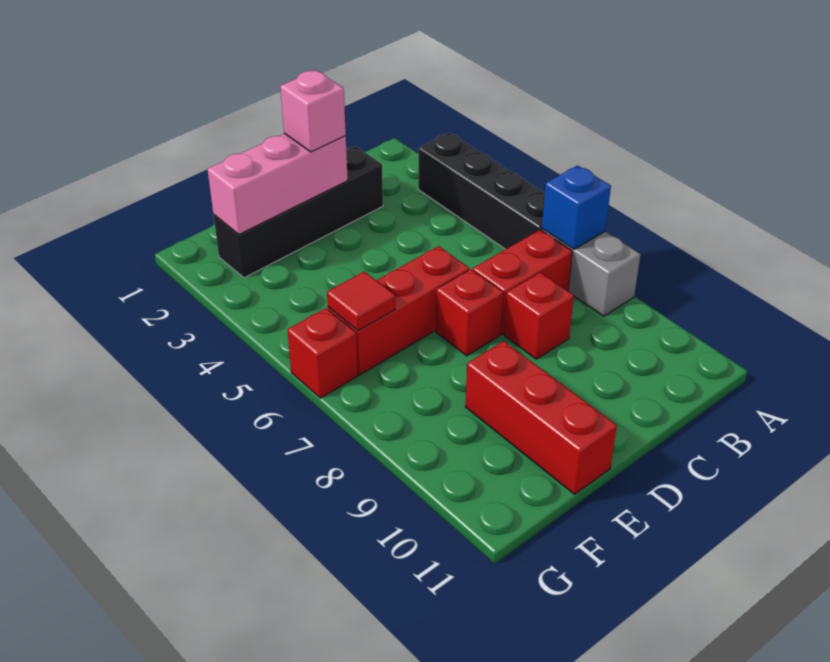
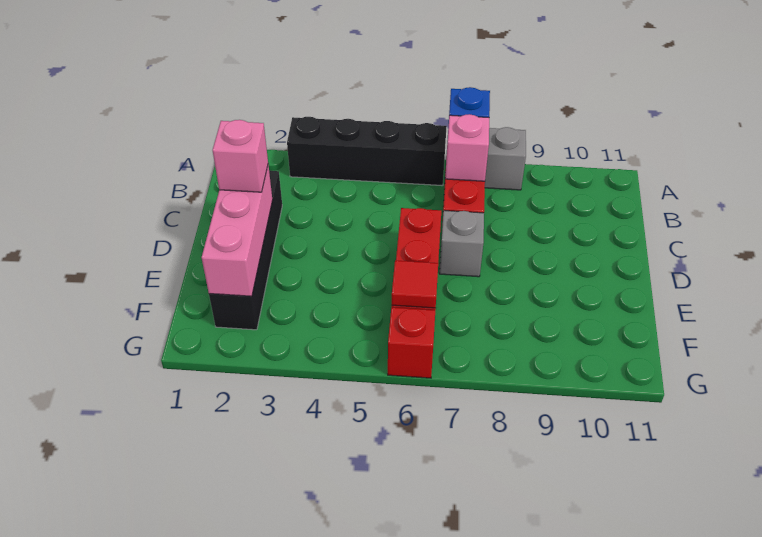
none -> pink 1x1 brick [445,114,489,181]
red 1x1 brick [504,272,574,359] -> none
red 1x1 brick [436,269,503,356] -> grey 1x1 brick [440,211,484,277]
red 1x3 brick [465,341,617,494] -> none

